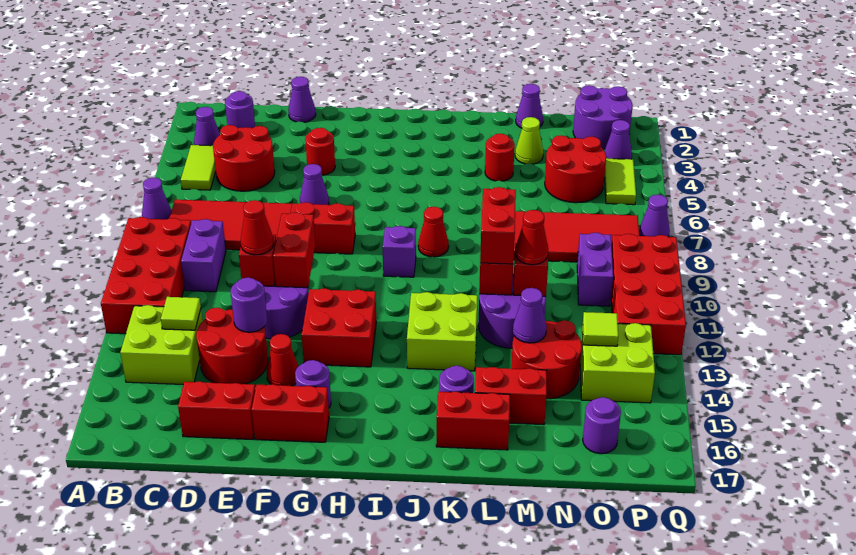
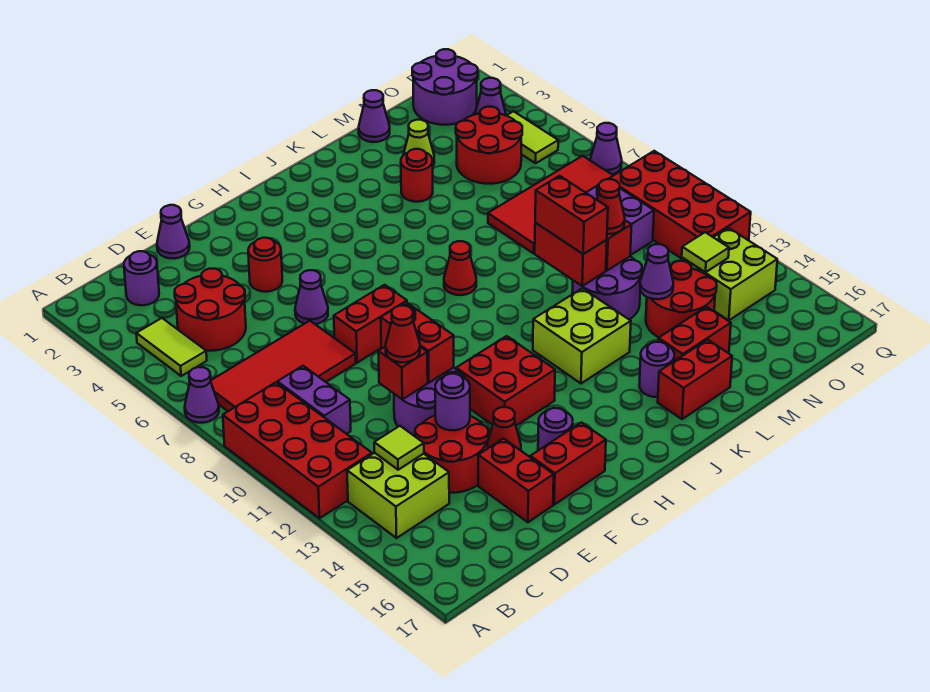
purple 1x1 cone [194,107,220,146] -> none
red 1x2 brick [178,381,255,439] -> red 1x2 brick turned to [478,439,554,522]
purple 1x1 brick [383,226,416,277] -> none
purple 1x1 round brick [583,397,621,454] -> none

